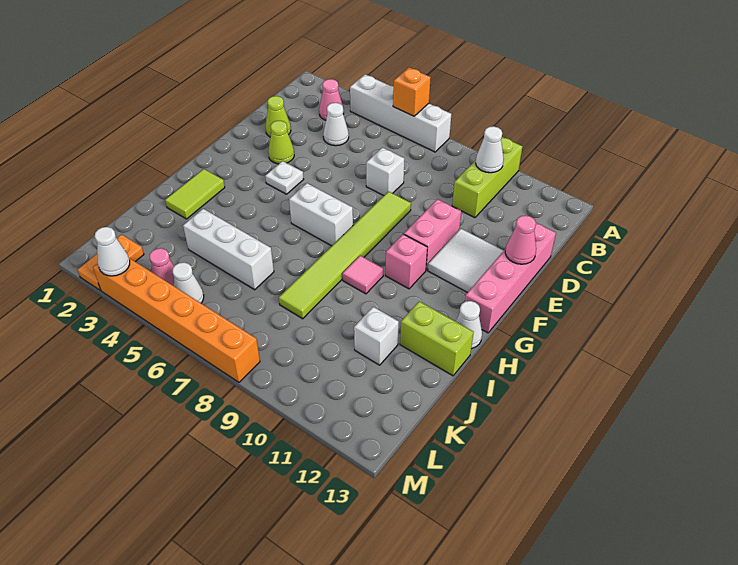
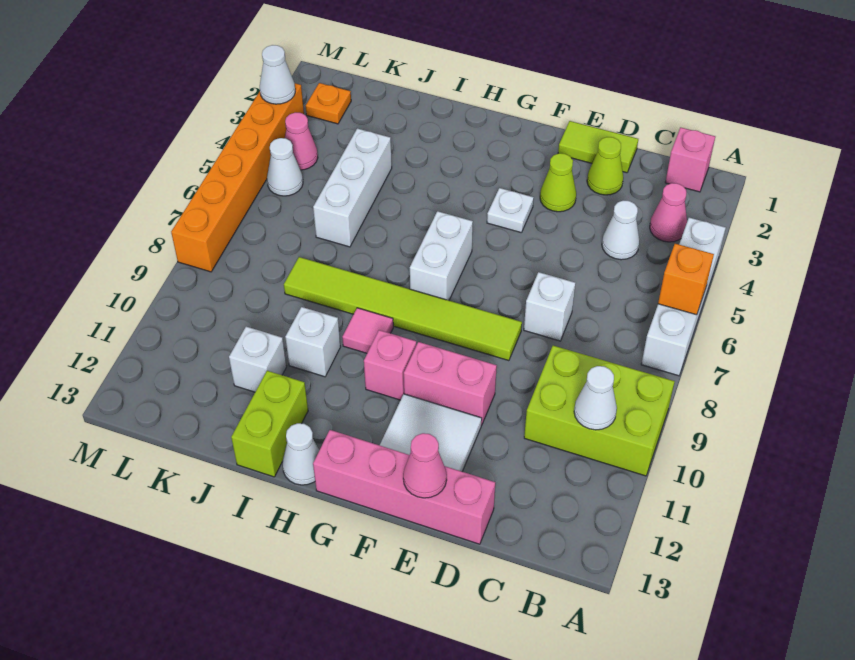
lime 1x3 brick [452,137,523,218] -> lime 2x3 brick [524,346,675,476]
none -> pink 1x1 brick [665,127,715,192]
lime 1x2 tile [165,169,225,219] -> lime 1x2 tile moved to [558,121,638,173]
none -> white 1x1 brick [285,307,340,377]
orange 1x2 plate [78,234,144,291] -> orange 1x1 plate [306,83,351,124]

